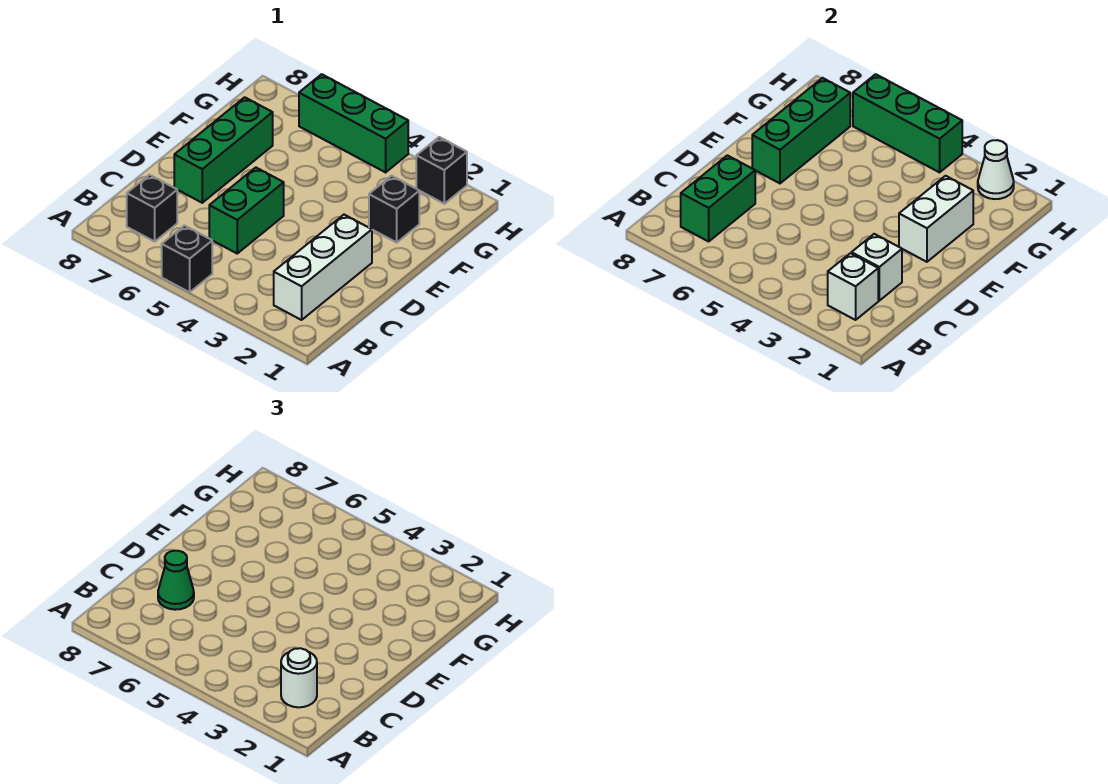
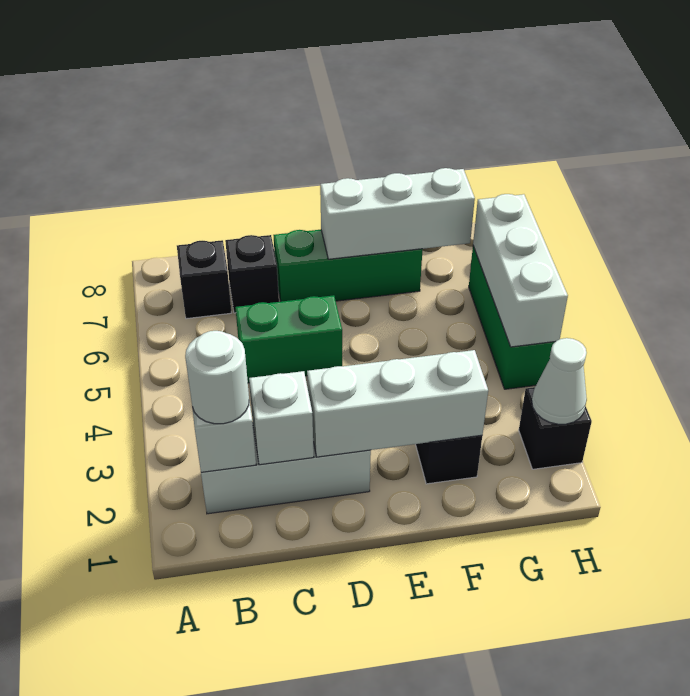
black 1x1 brick [162,226,212,292] -> black 1x1 brick moved to [225,235,279,313]
green 1x2 brick [681,155,755,241] -> none
green 1x1 cone [158,551,194,610] -> none
white 1x2 brick [899,176,973,262] -> white 1x3 brick [307,350,488,457]
green 1x3 brick [752,78,850,183] -> white 1x3 brick [320,168,475,259]
green 1x3 brick [853,74,962,172] -> white 1x3 brick [473,194,568,347]

